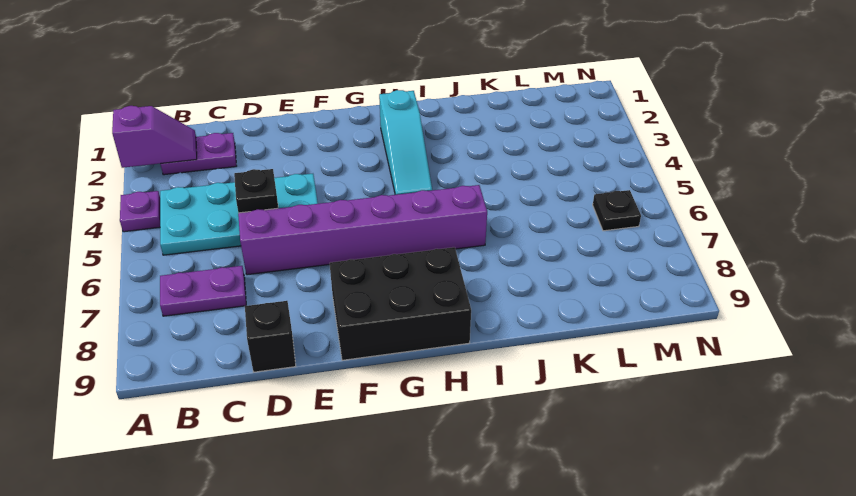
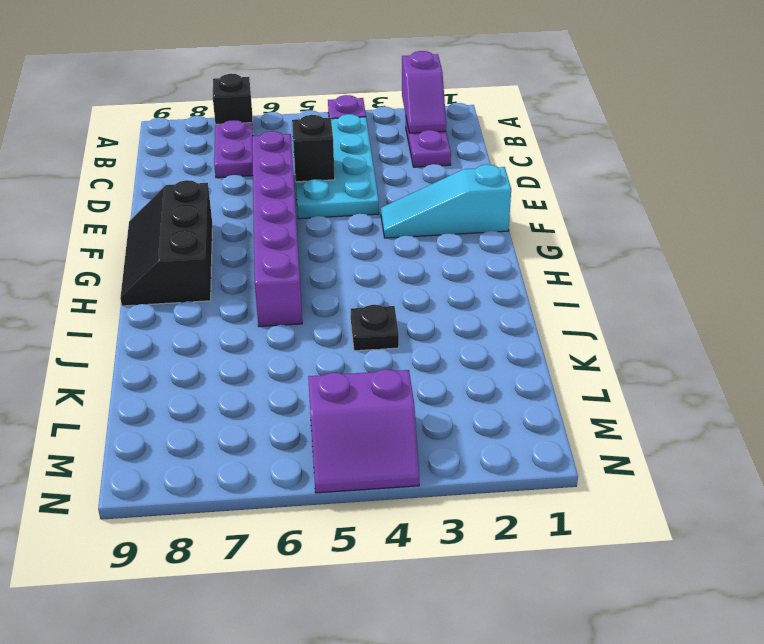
black 1x1 brick [245,301,296,372] -> black 1x1 brick moved to [213,74,253,130]
black 2x3 brick [330,247,471,360] -> black 2x3 slope [120,180,213,306]
cyan 1x3 slope [379,90,432,195] -> cyan 1x3 slope moved to [381,164,511,238]
none -> purple 2x2 slope [308,369,419,493]
black 1x1 plate [593,190,641,231] -> black 1x1 plate moved to [351,305,399,351]

